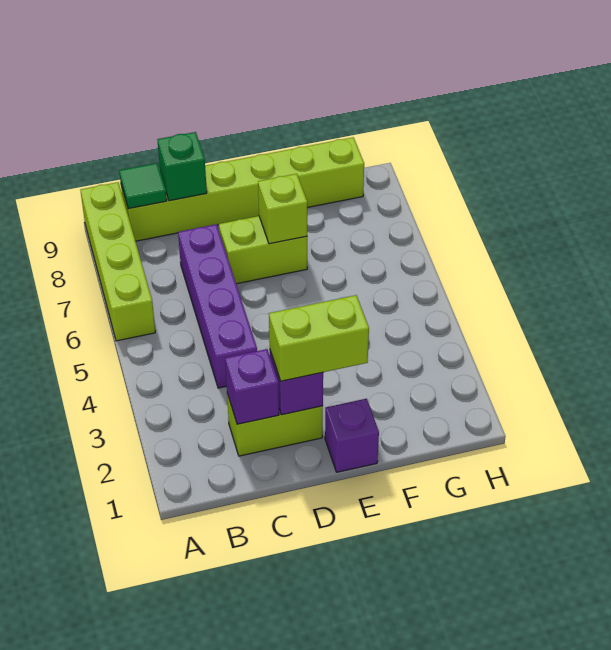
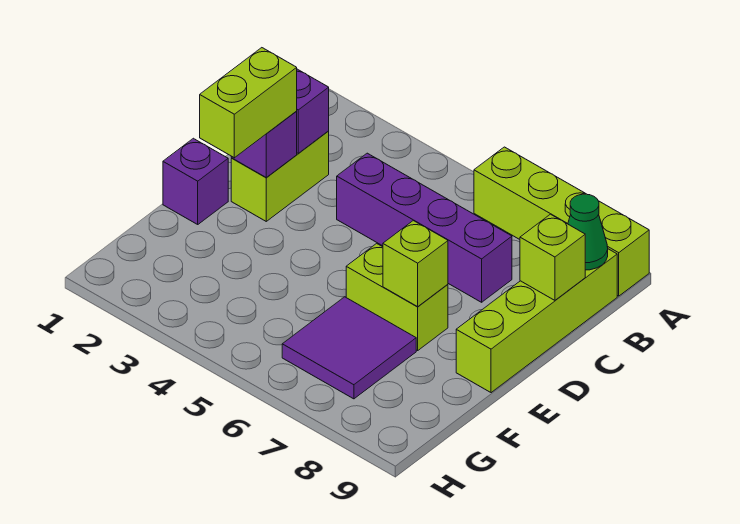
lime 1x6 brick [121,137,364,241] -> lime 1x4 brick [456,249,617,393]
green 1x1 tile [119,163,167,209] -> green 1x1 cone [568,194,608,270]
green 1x1 brick [157,132,207,201] -> lime 1x1 brick [520,214,585,300]
lime 1x2 brick [219,216,307,284] -> lime 1x2 brick turned to [346,243,448,350]
none -> purple 2x2 tile [282,297,416,399]

